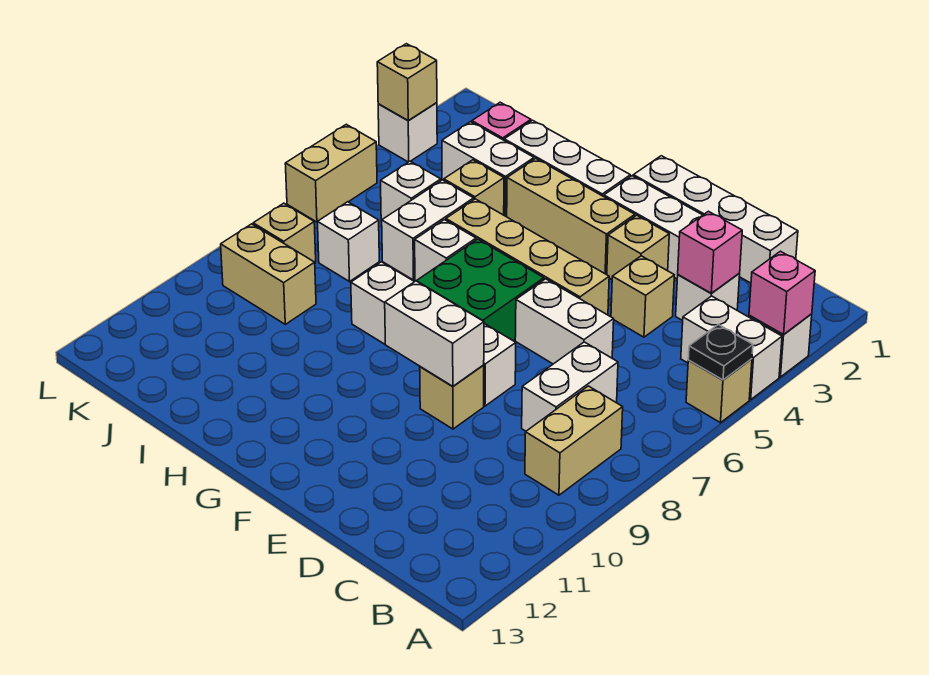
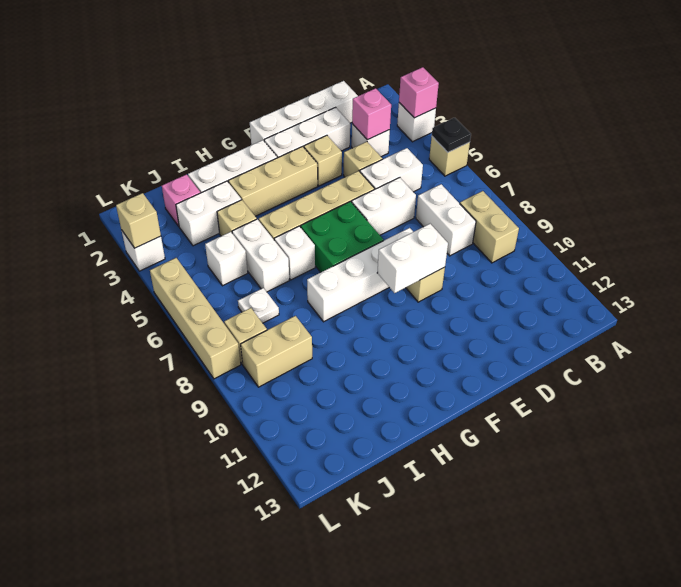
white 1x2 brick [681,296,782,400] -> white 1x2 brick moved to [360,148,423,192]
white 1x1 brick [318,202,379,282] -> white 1x1 plate [238,288,279,323]
tan 1x2 brick [285,124,377,222] -> tan 1x4 brick [150,258,241,379]

